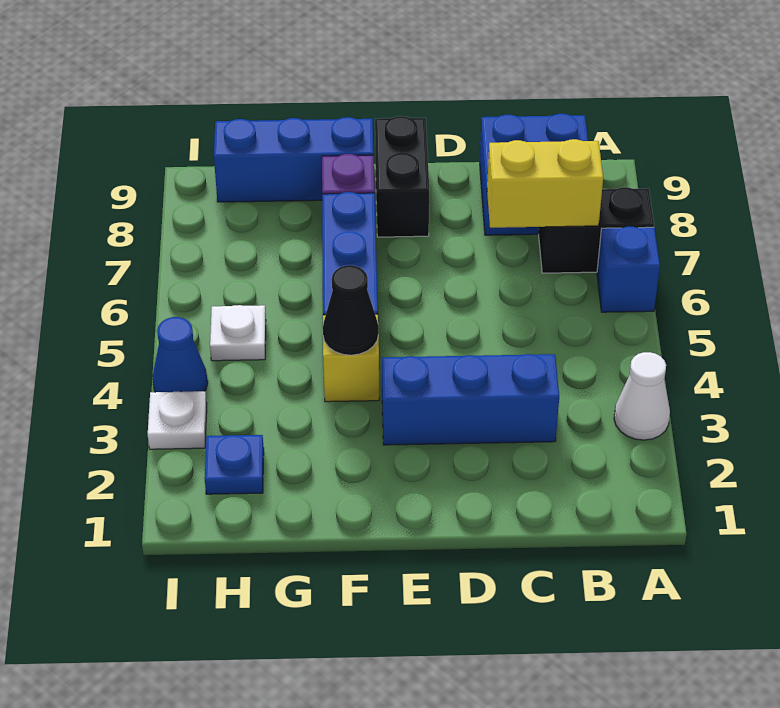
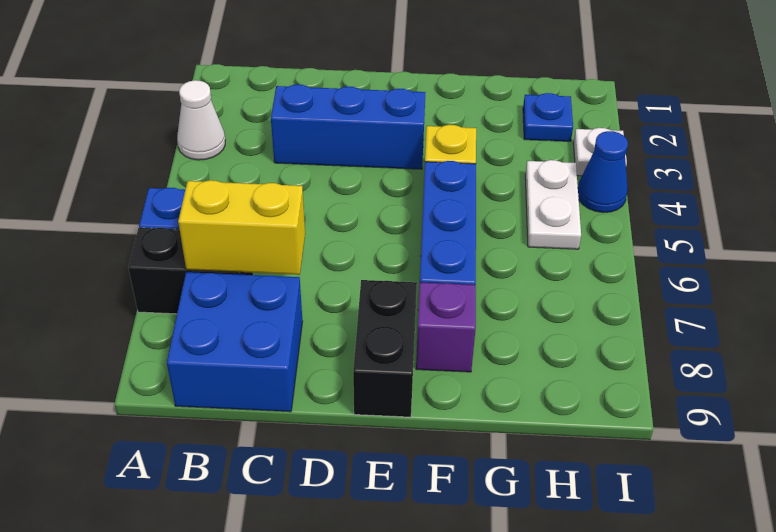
black 1x1 cone [323,265,379,355] -> none
blue 1x3 brick [214,117,374,202] -> none
white 1x1 plate [210,305,266,361] -> white 1x2 plate [525,160,581,249]

